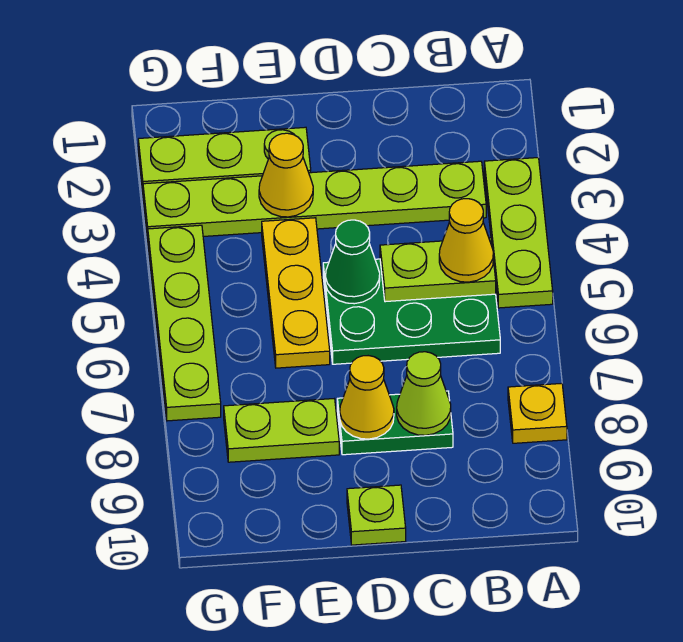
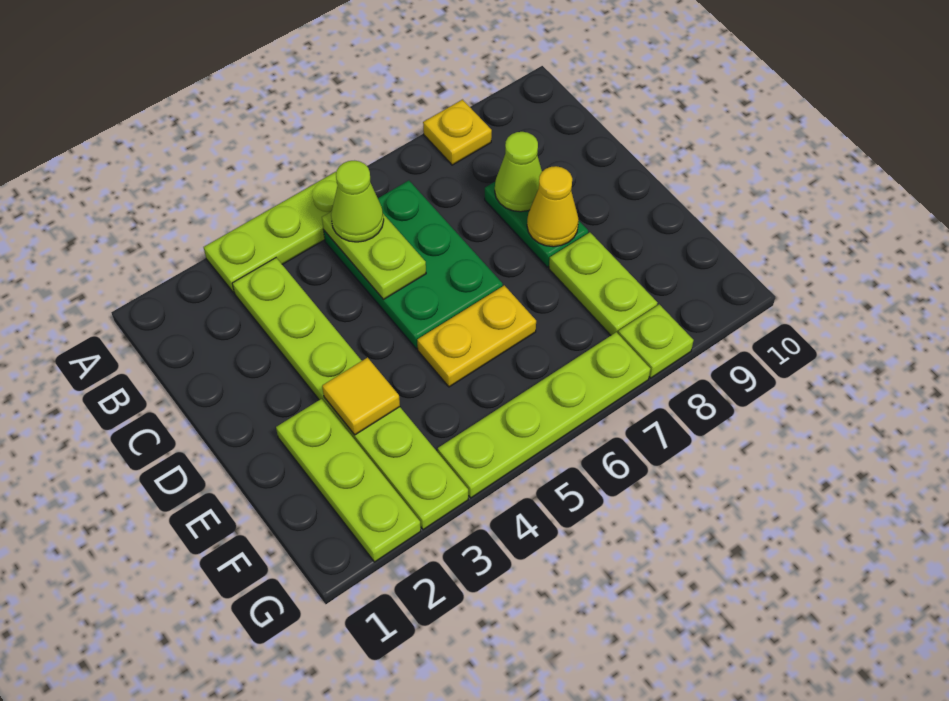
yellow 1x1 cone [439,199,493,282] -> lime 1x1 cone [331,161,384,242]
green 1x1 cone [325,220,380,304] -> none
lime 1x1 plate [347,485,406,545] -> lime 1x1 plate moved to [618,304,694,378]
yellow 1x1 cone [259,133,313,217] -> yellow 1x1 tile [322,357,400,435]
yellow 1x3 plate [262,218,330,368] -> yellow 1x2 plate [417,285,536,387]

